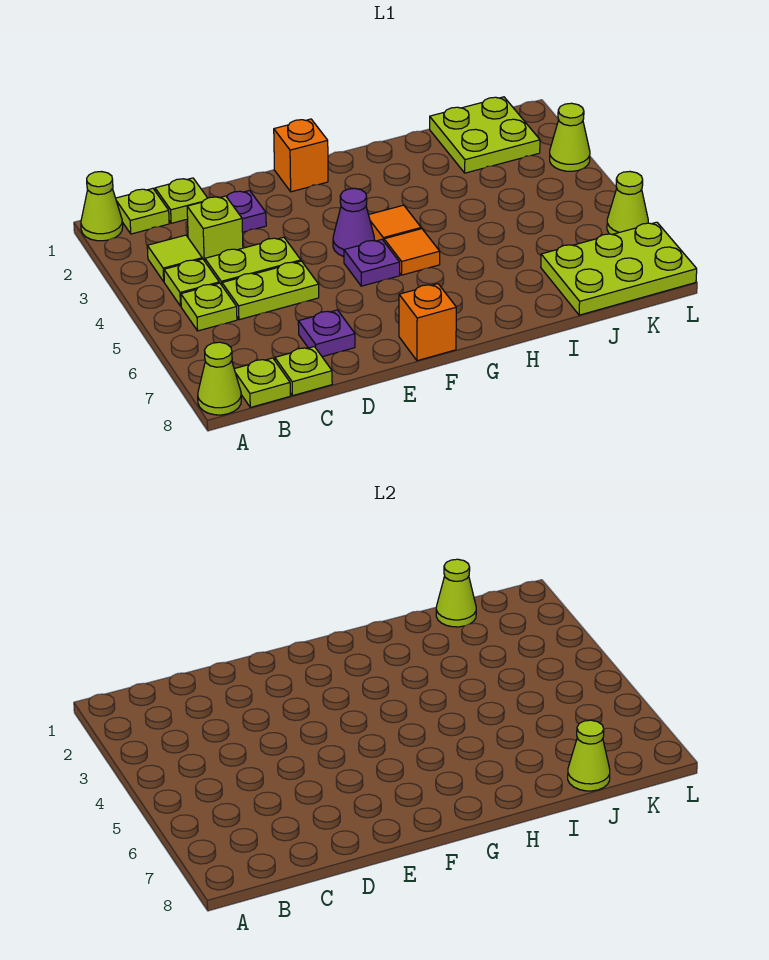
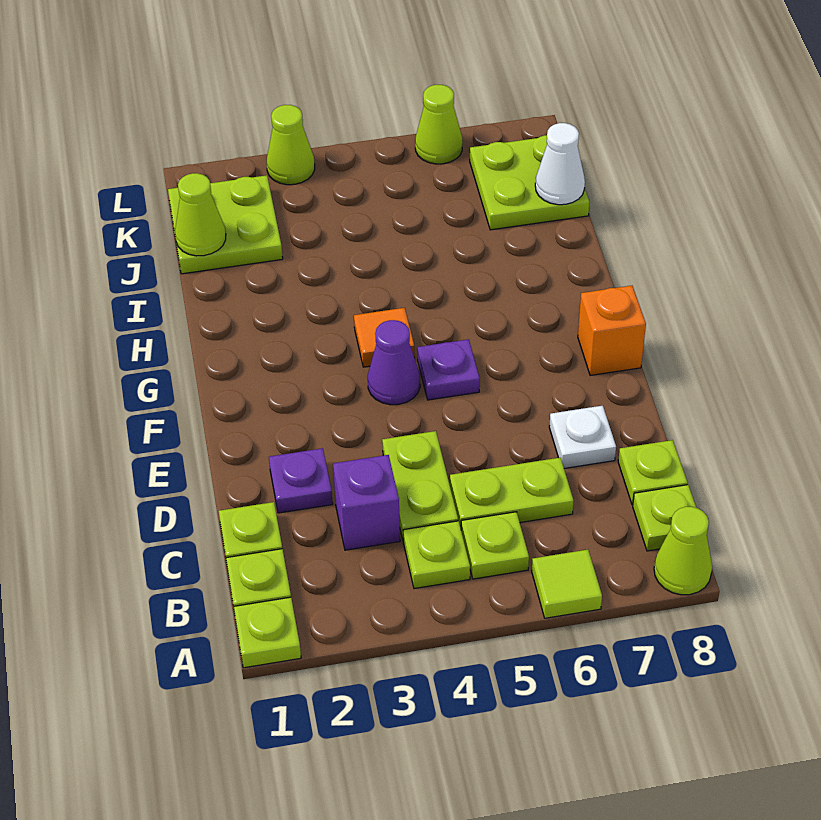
lime 1x1 cone [81,172,123,241] -> lime 1x1 plate [234,597,301,668]
lime 1x1 tile [147,235,202,281] -> lime 1x1 tile moved to [532,550,602,618]
lime 1x1 brick [187,196,243,261] -> purple 1x1 brick [333,455,400,550]
lime 1x2 plate [222,261,319,320] -> lime 1x2 plate turned to [450,458,574,528]
purple 1x1 plate [298,310,355,357] -> white 1x1 plate [549,406,616,468]
orange 1x1 brick [274,119,328,192] -> none
orange 1x1 tile [384,229,440,275] -> none
lime 2x3 plate [541,222,697,315] -> lime 2x2 plate [470,135,590,230]
lime 1x1 cone [568,720,610,791] -> white 1x1 cone [535,123,585,205]

